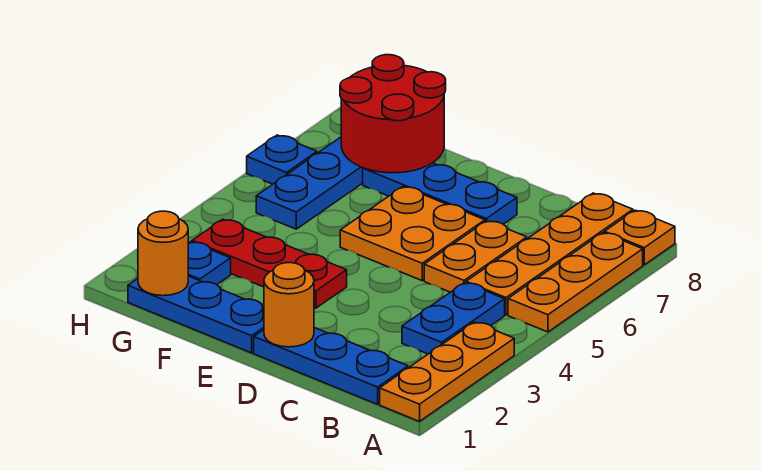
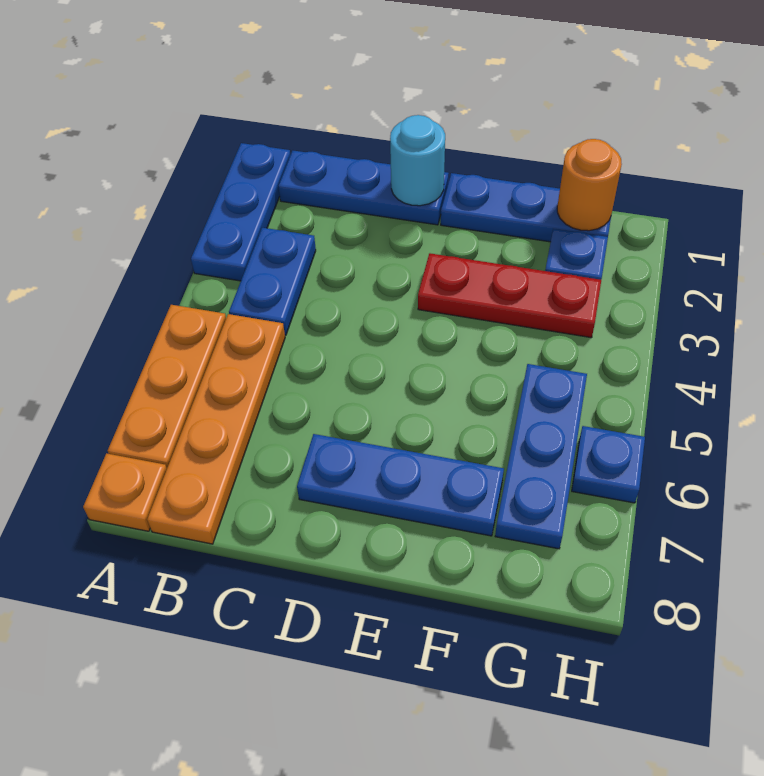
orange 1x3 plate [380,322,514,421] -> blue 1x3 plate [191,143,290,281]
orange 1x2 plate [424,221,527,292] -> none
orange 1x1 round brick [264,263,314,347] -> cyan 1x1 round brick [390,115,445,206]
orange 2x2 plate [340,187,485,281] -> none
red 2x2 round brick [340,55,446,173] -> none

